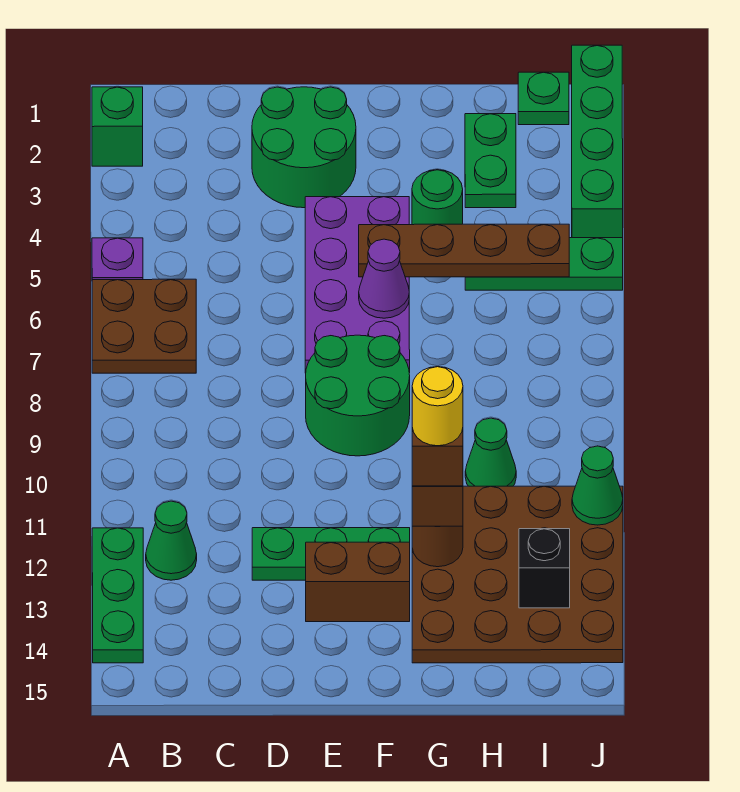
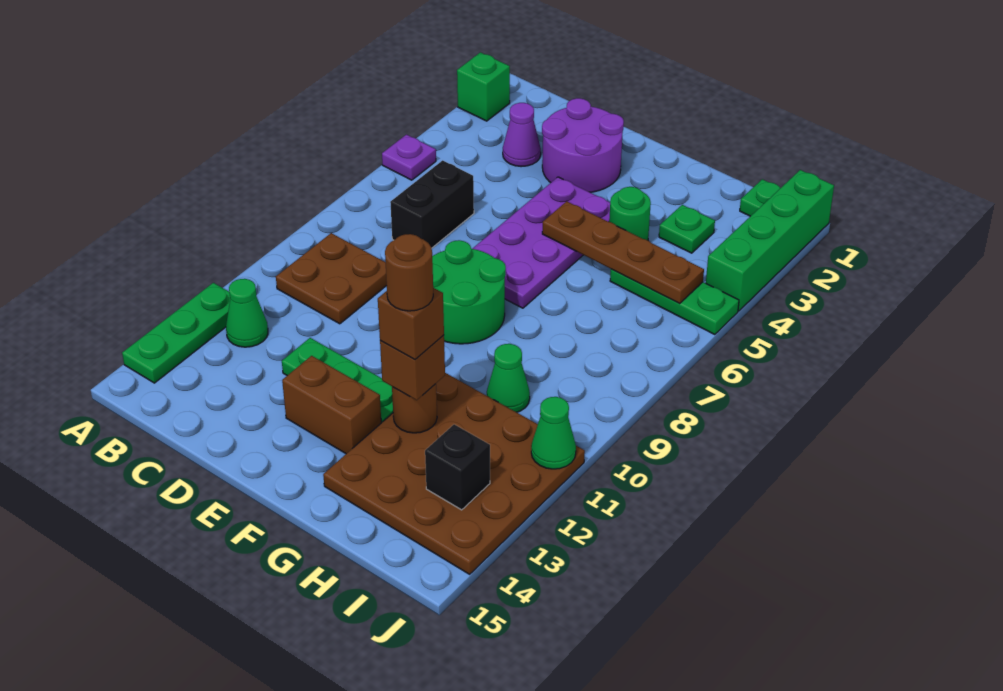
brown 2x2 plate [92,279,196,373] -> brown 2x2 plate moved to [276,233,387,324]
none -> black 1x2 brick [390,160,474,248]
green 2x2 round brick [252,87,356,208] -> purple 2x2 round brick [542,98,624,192]
purple 1x1 cone [359,239,409,318] -> purple 1x1 cone moved to [503,103,541,167]
yellow 1x1 round brick [412,367,463,446] -> brown 1x1 round brick [385,234,433,311]
green 1x2 plate [465,114,516,208] -> green 1x1 plate [659,205,715,253]

